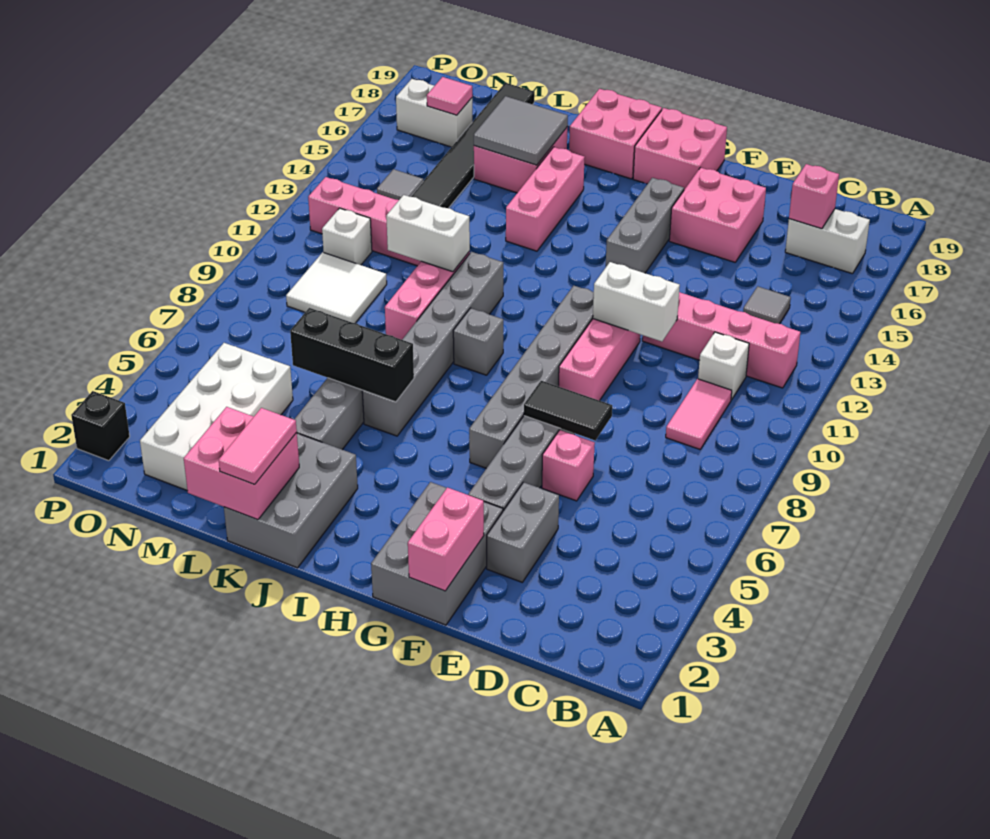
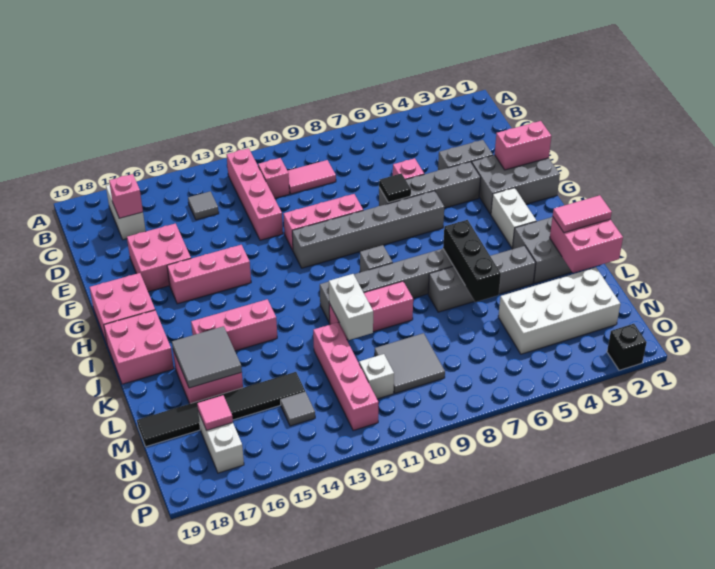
white 1x1 brick [698,332,749,400] -> pink 1x1 brick [258,158,290,198]
black 1x2 tile [524,381,612,440] -> black 1x1 tile [379,174,411,202]
white 1x2 brick [593,262,680,341] -> white 1x2 brick moved to [491,188,536,248]
grey 1x3 brick [606,178,684,273] -> pink 1x3 brick [167,245,251,304]
white 2x2 tile [286,252,387,323] -> grey 2x2 tile [375,333,445,393]

